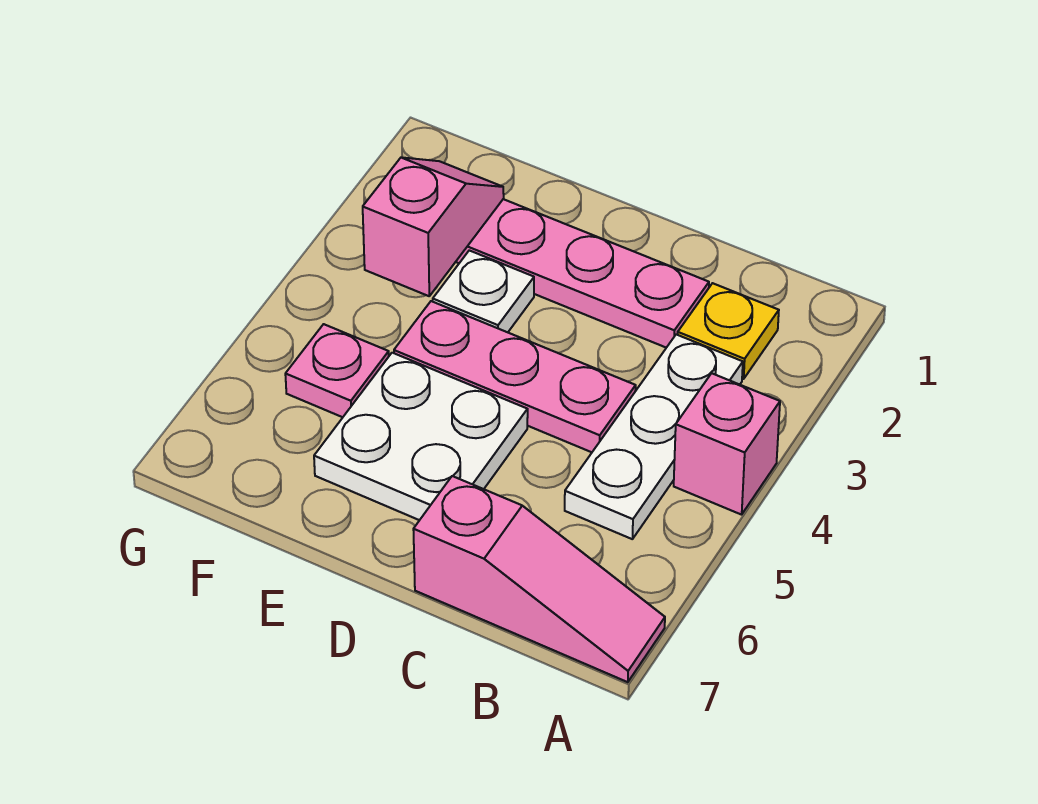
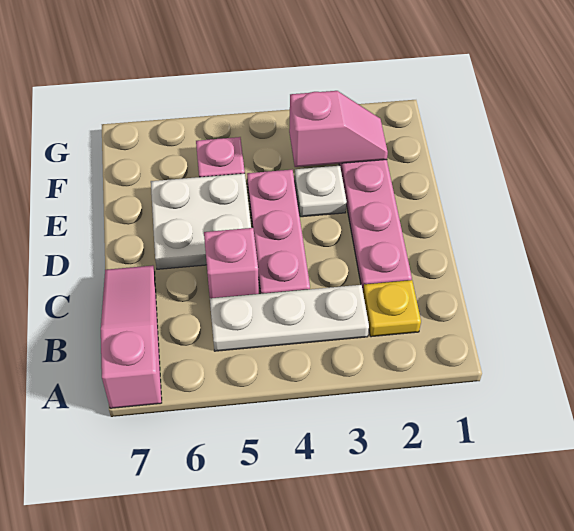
pink 1x1 brick [674,373,780,515] -> pink 1x1 brick moved to [204,228,259,298]
pink 1x3 slope [413,476,665,682] -> pink 1x3 slope turned to [101,265,162,408]

